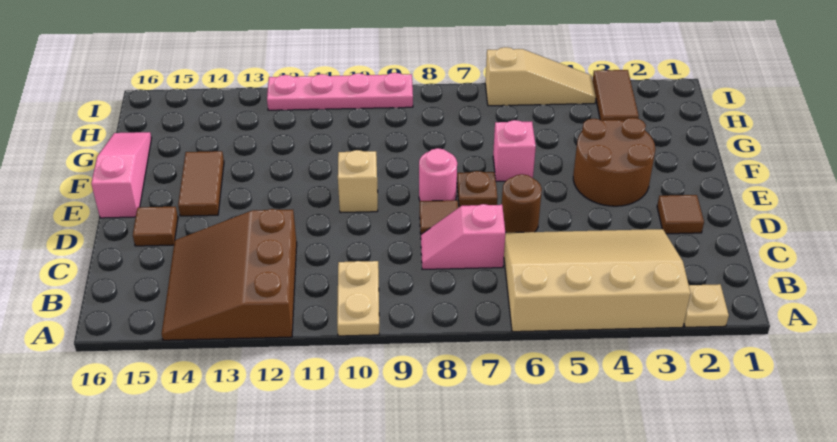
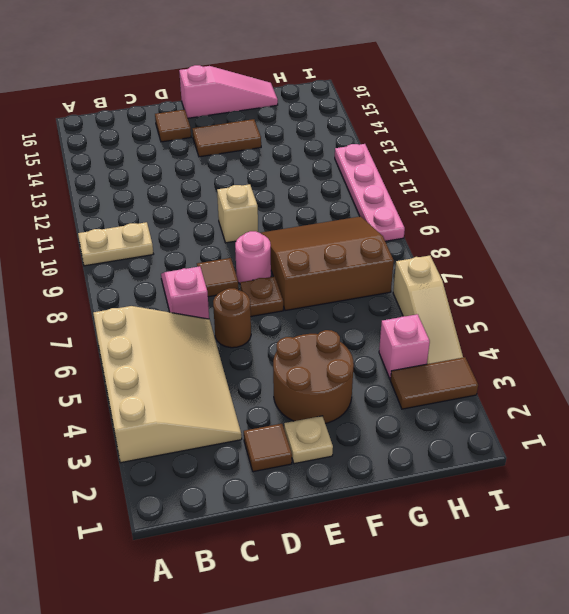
tan 1x1 plate [684,284,729,327] -> tan 1x1 plate moved to [284,416,333,464]
brown 3x3 slope [162,209,297,340] -> brown 3x3 slope moved to [261,216,394,311]
pink 1x1 brick [493,120,536,181] -> pink 1x1 brick moved to [379,314,430,380]

